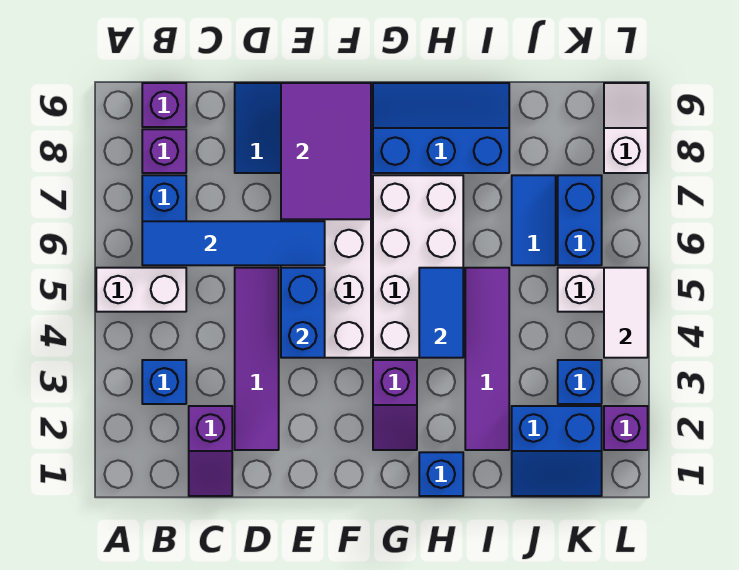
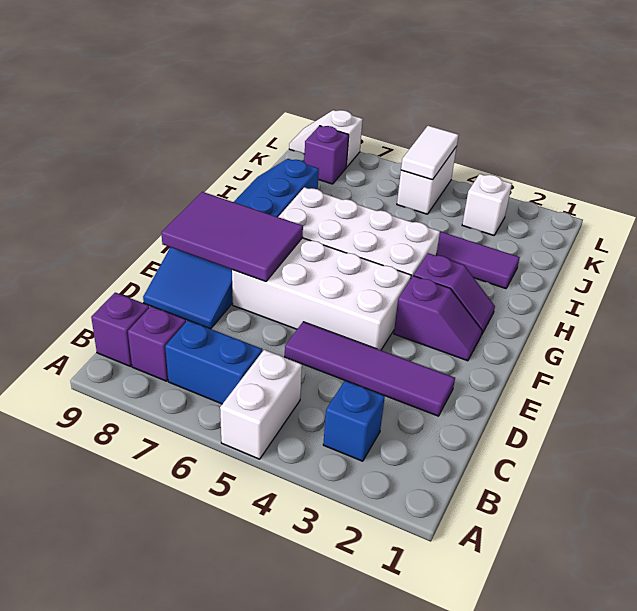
blue 1x4 tile [142,221,325,265] -> none
purple 1x2 slope [189,406,232,496] -> purple 1x2 slope moved to [394,276,482,361]
blue 1x2 brick [281,268,325,358] -> none
blue 1x1 brick [419,452,463,496] -> none
blue 1x2 tile [419,268,463,358] -> none
blue 2x2 slope [512,406,602,496] -> none
blue 1x2 tile [512,175,556,265] -> none
blue 1x1 brick [558,360,602,404] -> white 1x1 brick [462,174,512,235]
blue 1x2 brick [558,175,602,265] -> none
purple 1x1 brick [604,406,648,450] -> purple 1x1 brick moved to [304,126,349,184]
white 1x2 tile [604,268,648,358] -> white 1x2 tile turned to [401,126,458,180]

